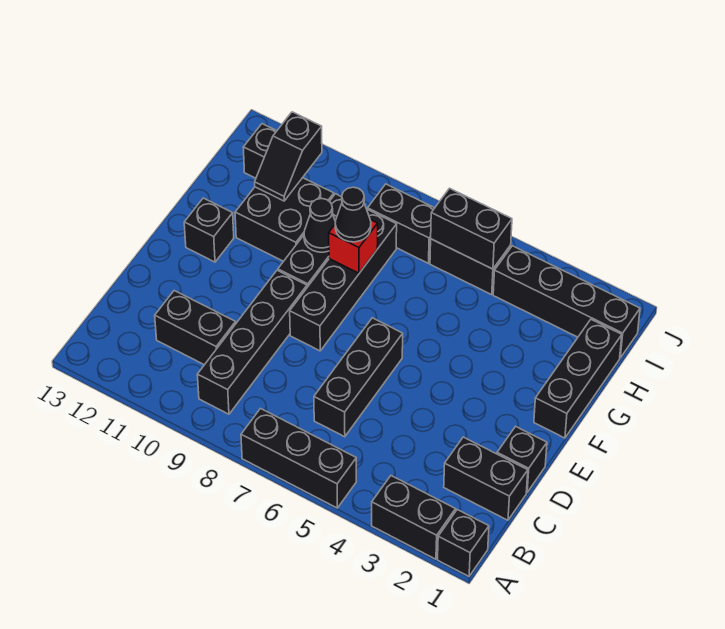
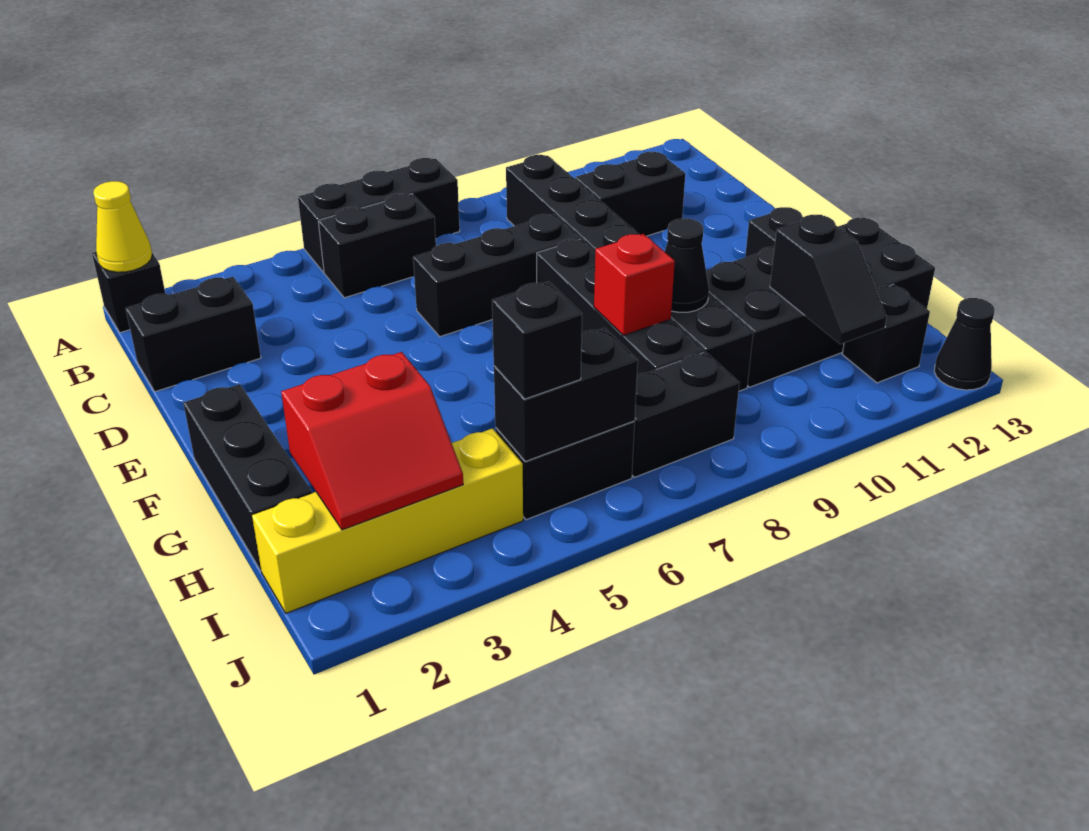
none -> yellow 1x1 cone [93,181,152,272]
black 1x2 brick [372,476,456,559] -> black 1x2 brick moved to [318,194,436,298]
black 1x3 brick [314,318,403,437] -> black 1x3 brick turned to [413,214,580,337]
black 1x1 brick [497,426,547,492] -> black 1x1 brick moved to [492,281,582,399]
black 1x1 cone [335,187,371,242] -> black 1x1 cone moved to [934,298,995,390]
black 2x2 brick [235,178,334,261] -> black 2x4 brick [706,218,935,387]
none -> red 2x2 slope [281,352,463,530]
black 1x2 slope [255,112,322,201] -> black 1x2 slope turned to [770,215,887,344]
black 1x4 brick [493,246,640,358] -> yellow 1x4 brick [252,429,523,613]

